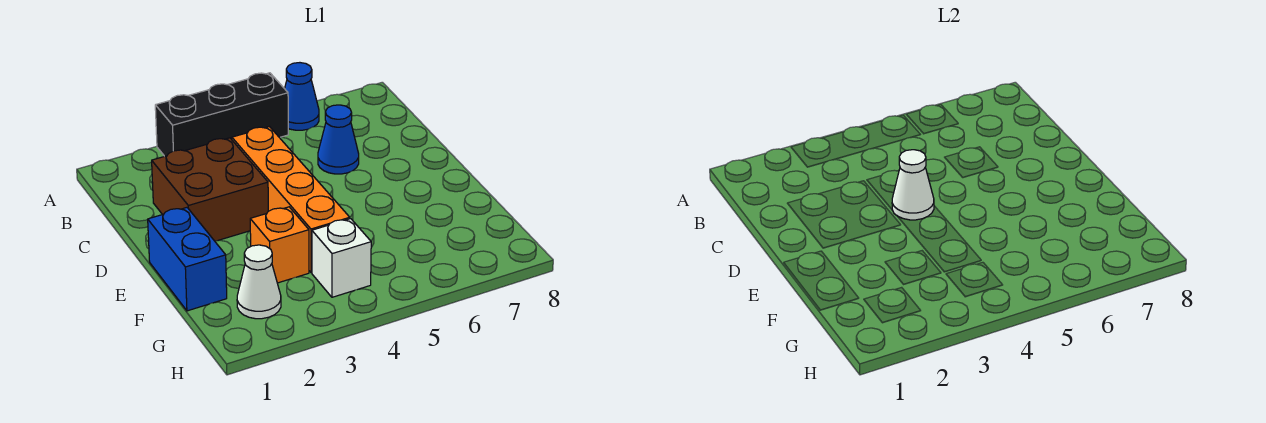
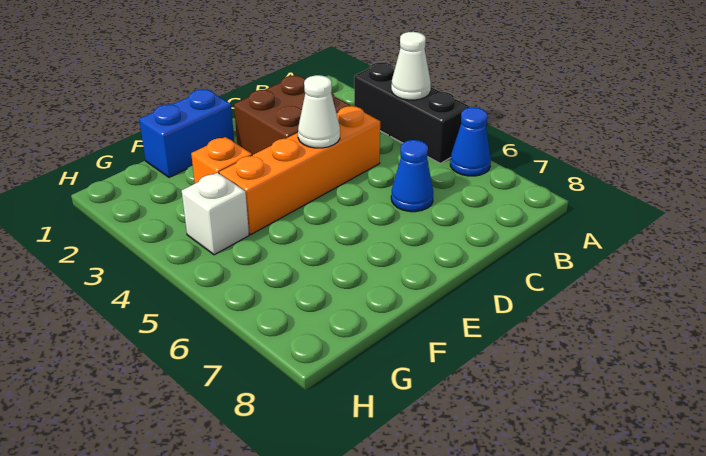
white 1x1 cone [237,245,281,319] -> white 1x1 cone moved to [391,32,431,100]

